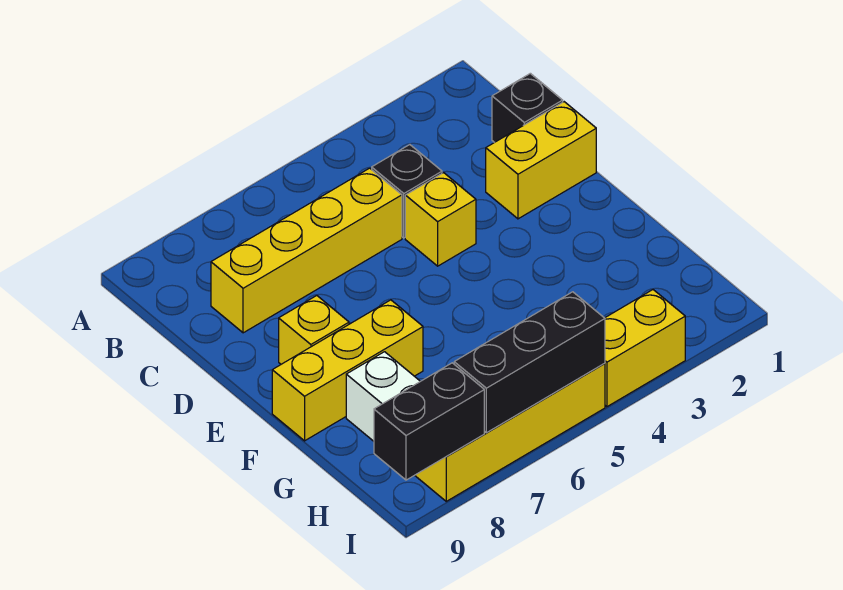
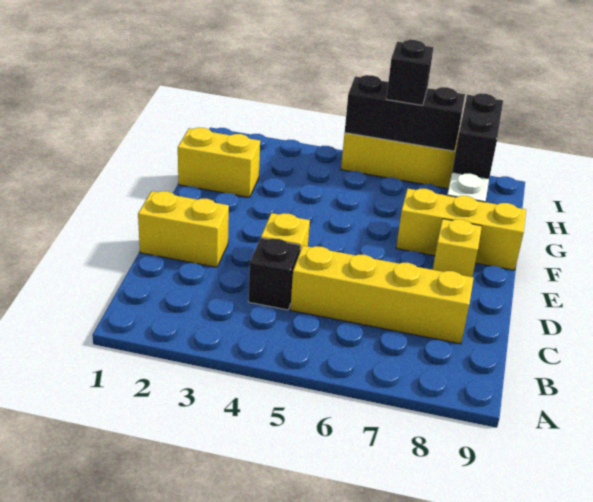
black 1x1 brick [492,73,563,142] -> black 1x1 brick moved to [386,40,434,105]
yellow 1x2 brick [605,290,685,407] -> yellow 1x2 brick moved to [178,128,260,198]
black 1x2 brick [374,363,484,480] -> black 1x2 brick turned to [452,93,503,178]

